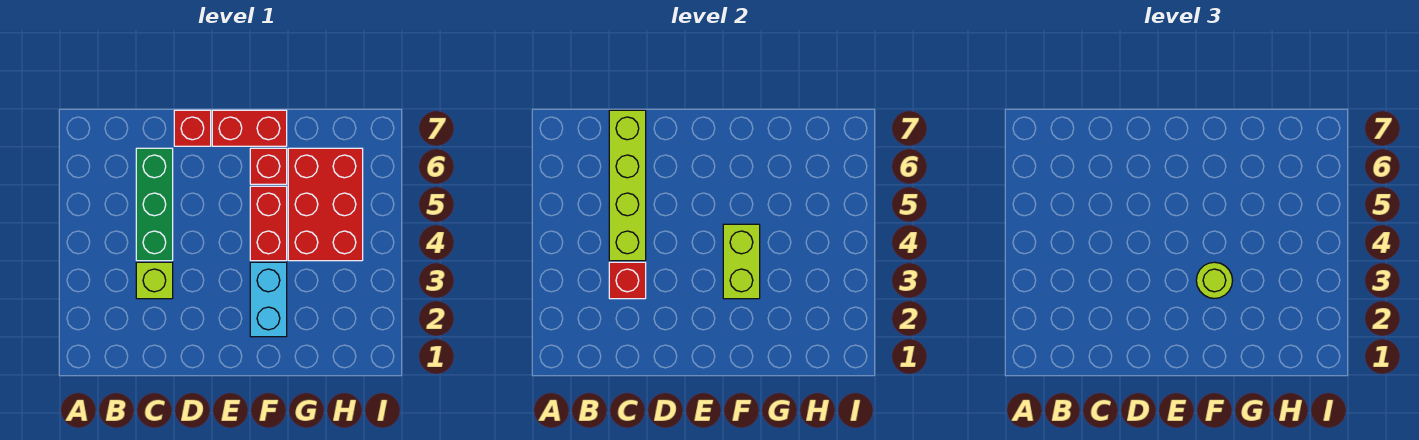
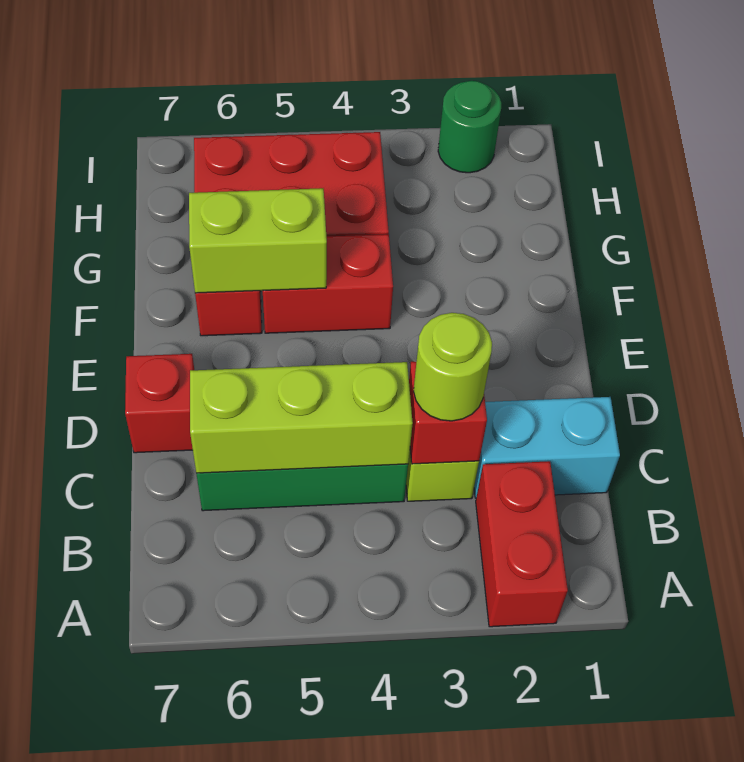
lime 1x4 brick [609,110,646,261] -> lime 1x3 brick [190,362,413,473]
red 1x2 brick [212,110,287,146] -> red 1x2 brick moved to [476,461,568,627]
cyan 1x2 brick [250,262,287,337] -> cyan 1x2 brick moved to [474,397,620,498]
lime 1x2 brick [723,224,760,299] -> lime 1x2 brick moved to [189,188,327,293]
lime 1x1 round brick [1196,262,1233,299] -> lime 1x1 round brick moved to [414,313,492,421]
none -> green 1x1 round brick [438,81,502,173]

